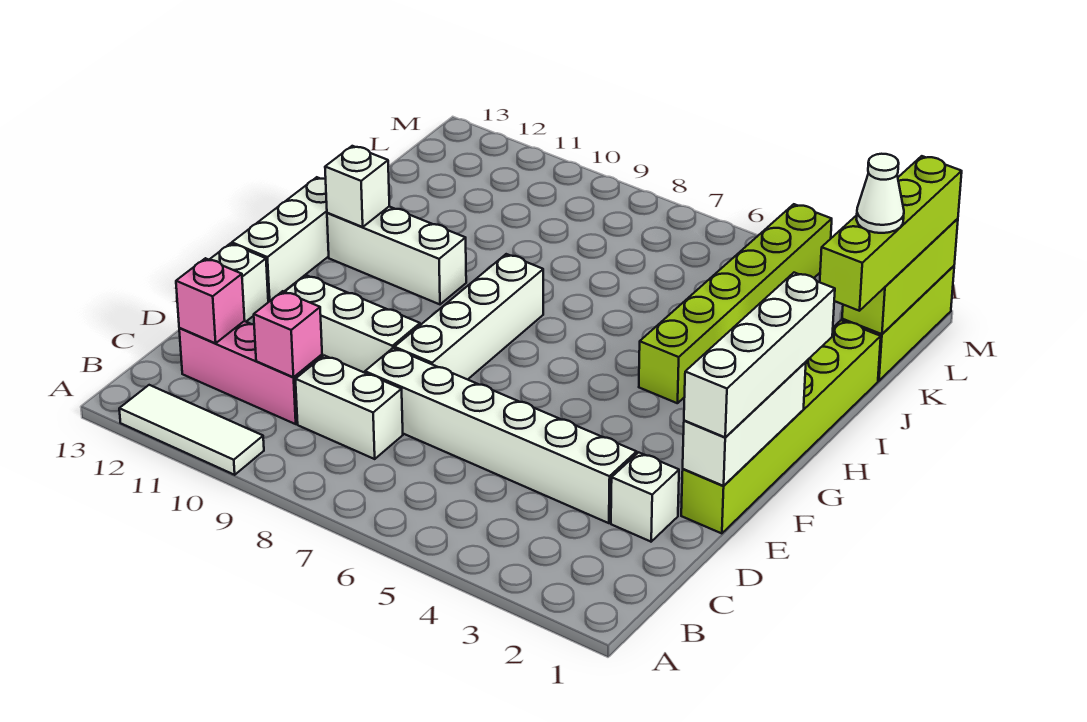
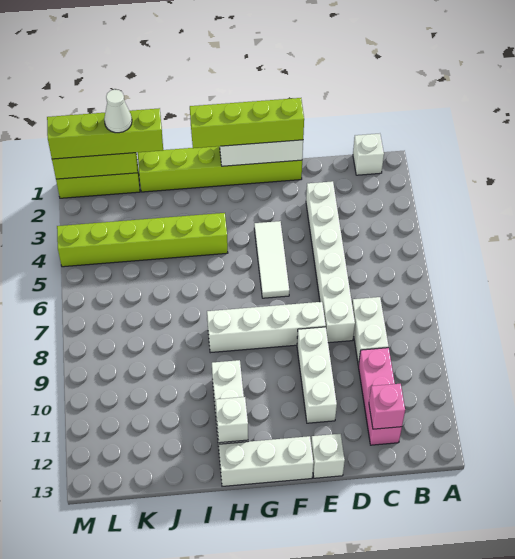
white 1x3 tile [119,385,264,475] -> white 1x3 tile moved to [254,221,289,298]
pink 1x1 brick [254,291,322,377] -> none
white 1x1 brick [611,452,679,542] -> white 1x1 brick moved to [353,134,384,175]
white 1x4 brick [684,273,835,437] -> lime 1x4 brick [190,98,304,148]

